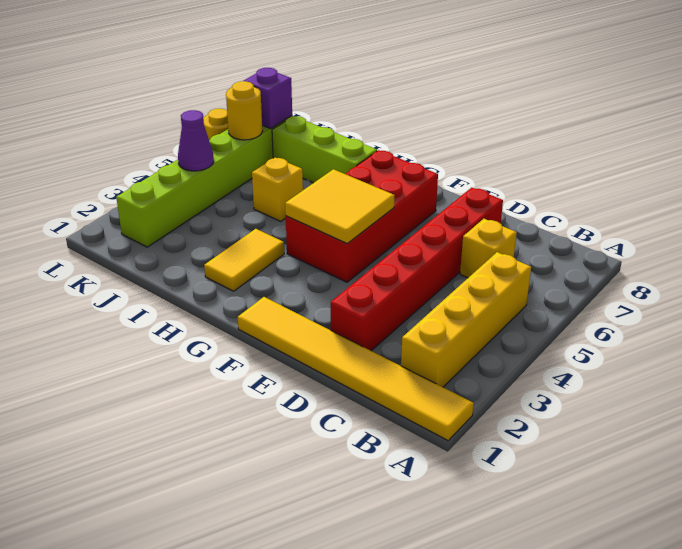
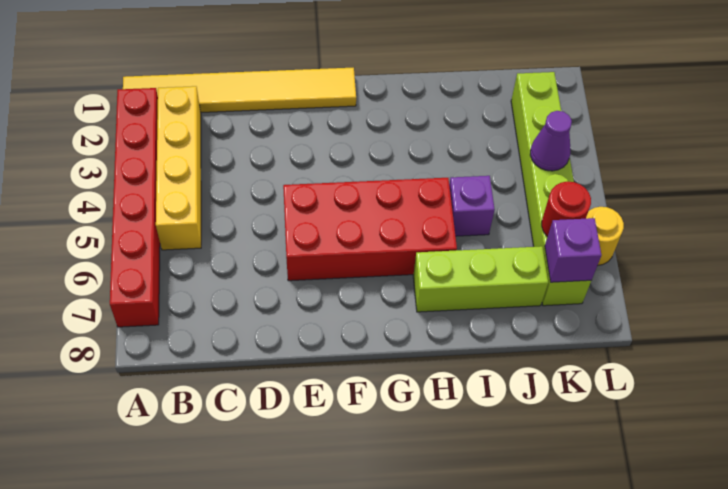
yellow 1x1 brick [460,219,517,278] -> none
red 1x6 brick [331,188,503,351] -> red 1x6 brick moved to [110,88,160,327]
red 2x4 brick [286,150,438,282] -> red 2x4 brick turned to [283,178,457,281]
yellow 2x2 tile [285,169,395,244] -> none
yellow 1x2 tile [204,229,284,291] -> none
yellow 1x1 brick [252,157,303,221] -> purple 1x1 brick [449,176,495,236]
yellow 1x1 round brick [226,81,262,140] -> red 1x1 round brick [542,181,591,237]

